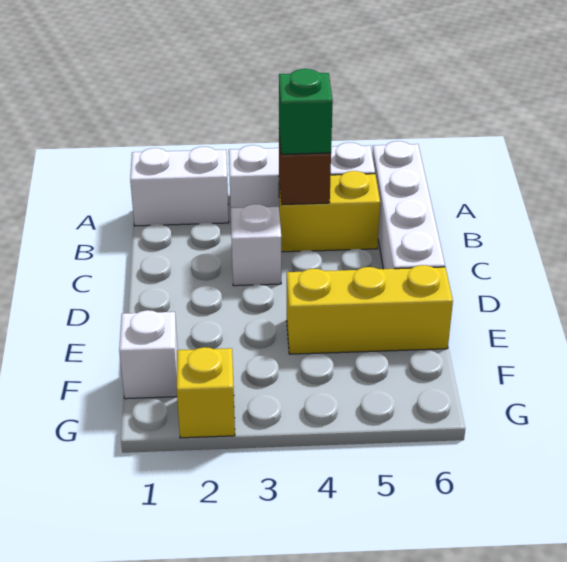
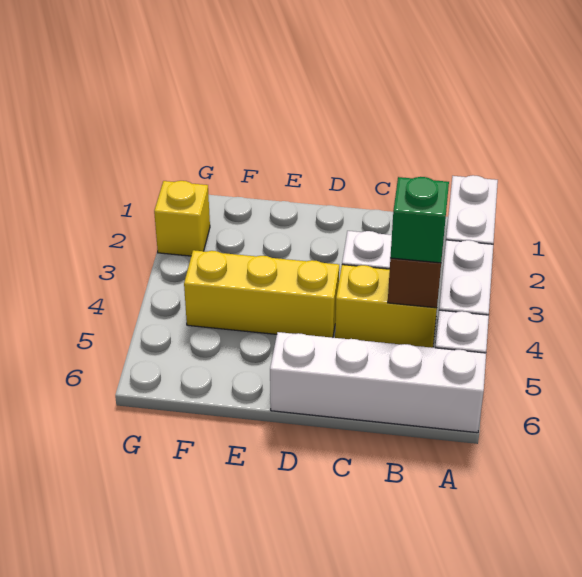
yellow 1x2 brick [279,171,380,252] -> yellow 1x2 brick turned to [335,265,437,348]
yellow 1x3 brick [287,265,453,354] -> yellow 1x3 brick turned to [184,250,339,338]
white 1x1 brick [119,310,178,399] -> none

